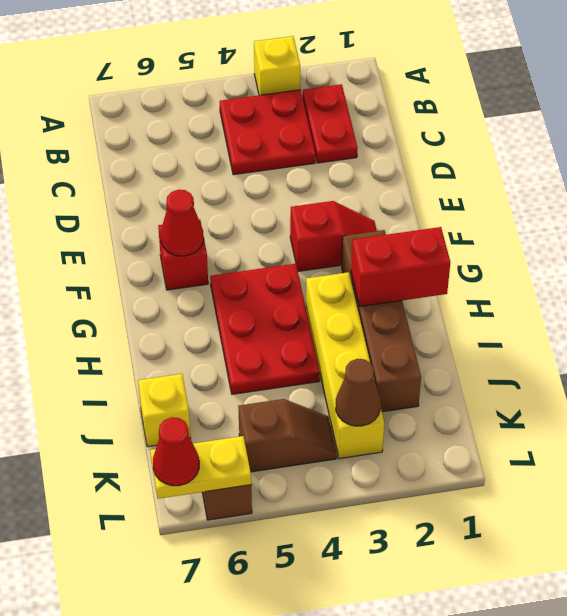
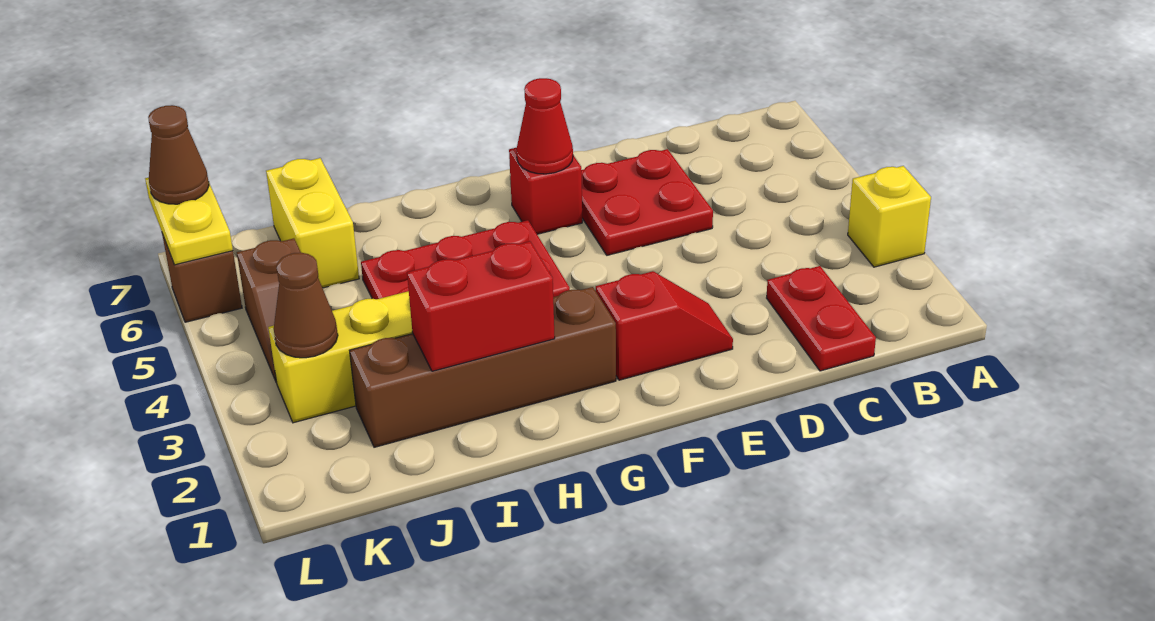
red 1x2 plate [303,84,358,163] -> red 1x2 plate turned to [767,266,876,371]
red 2x2 plate [220,90,315,175] -> red 2x2 plate moved to [581,149,713,255]
red 1x2 slope [290,201,377,271] -> red 1x2 slope turned to [596,271,733,380]
red 1x2 brick [351,227,450,307] -> red 1x2 brick turned to [407,241,555,371]
yellow 1x1 brick [138,374,191,447] -> yellow 1x2 brick [266,158,359,288]
red 1x1 cone [153,417,199,486] -> brown 1x1 cone [148,105,209,204]

